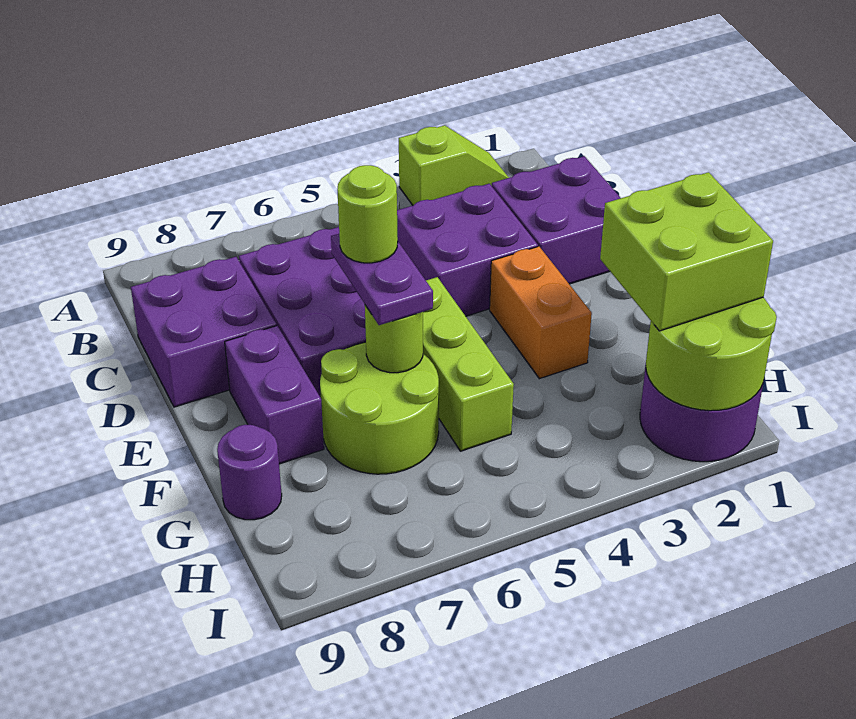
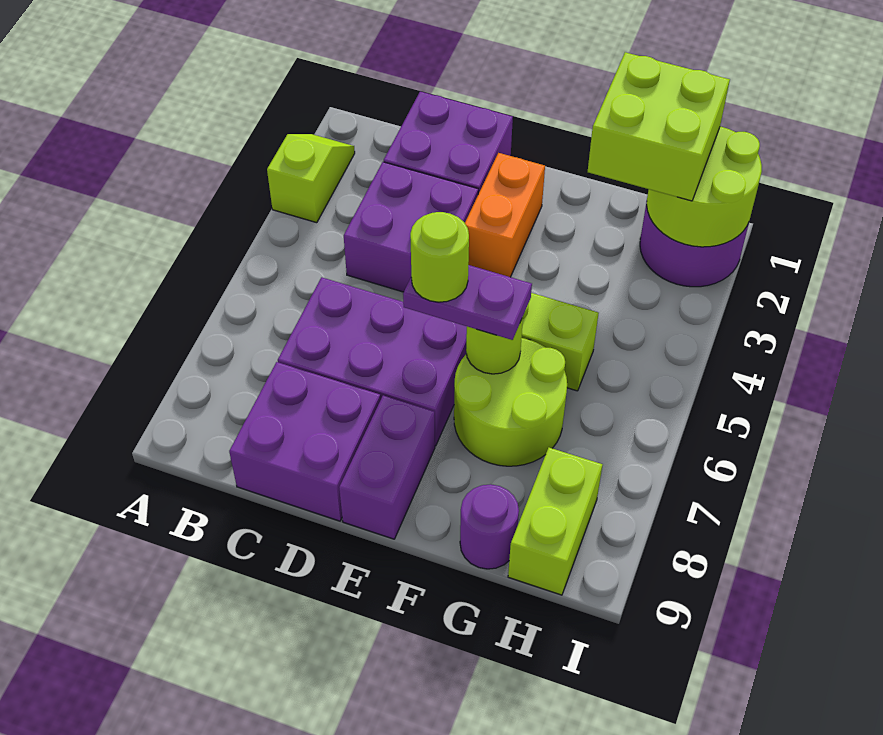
orange 1x2 brick [490,246,592,379] -> orange 1x2 brick turned to [465,153,545,277]
purple 1x2 brick [225,326,324,464] -> purple 1x2 brick turned to [339,395,435,539]
none -> lime 1x2 brick [508,448,603,595]

